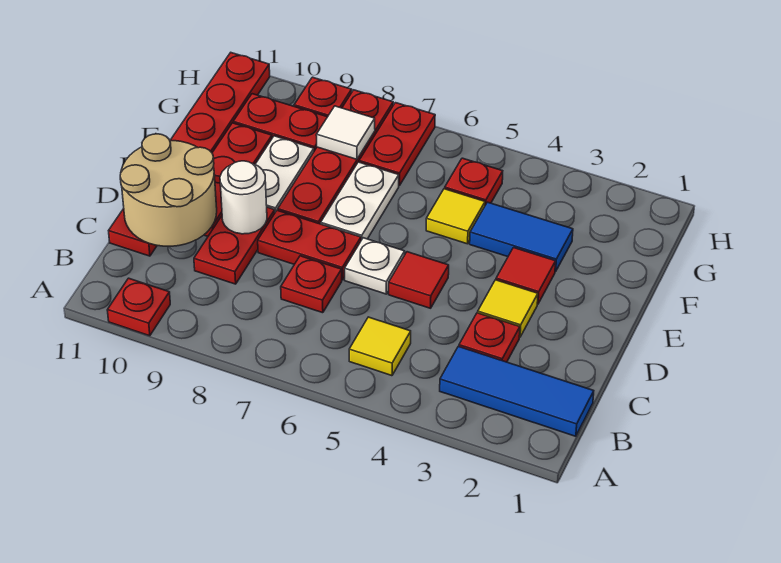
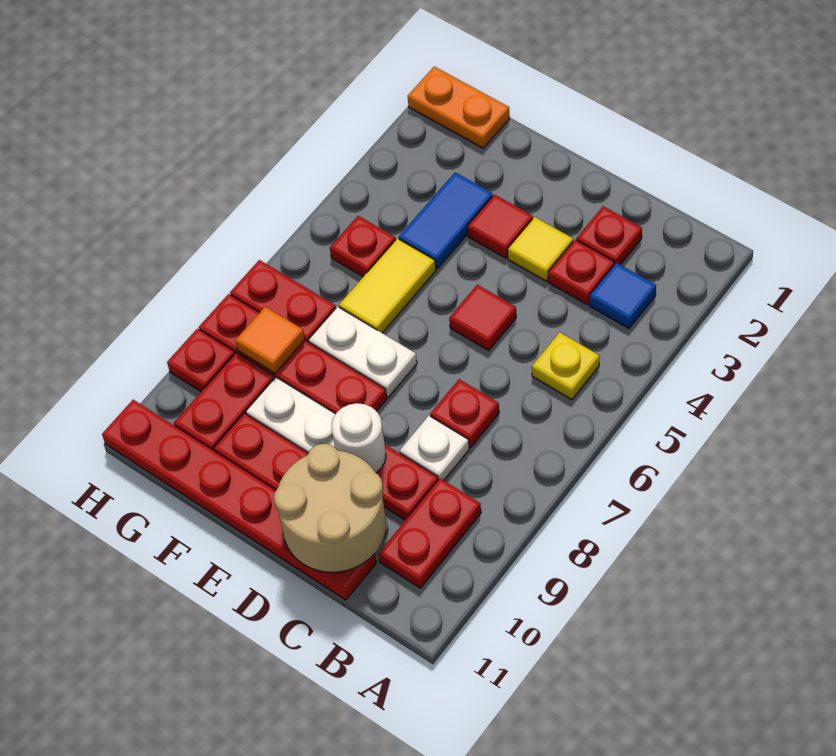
red 1x1 plate [107,278,170,336] -> red 1x1 plate moved to [577,206,642,265]
blue 1x3 tile [440,346,594,436] -> blue 1x1 tile [589,263,656,328]
yellow 1x1 tile [349,317,411,376] -> yellow 1x1 plate [532,332,600,400]
white 1x1 plate [345,238,405,294] -> white 1x1 plate moved to [400,416,469,480]
red 1x2 plate [258,210,361,280] -> red 1x2 plate moved to [379,479,481,588]
yellow 1x1 tile [426,189,485,244] -> yellow 1x2 tile [339,238,436,333]
none -> orange 1x2 plate [408,66,510,148]
white 1x1 tile [316,106,375,159] -> orange 1x1 tile [235,307,305,373]

